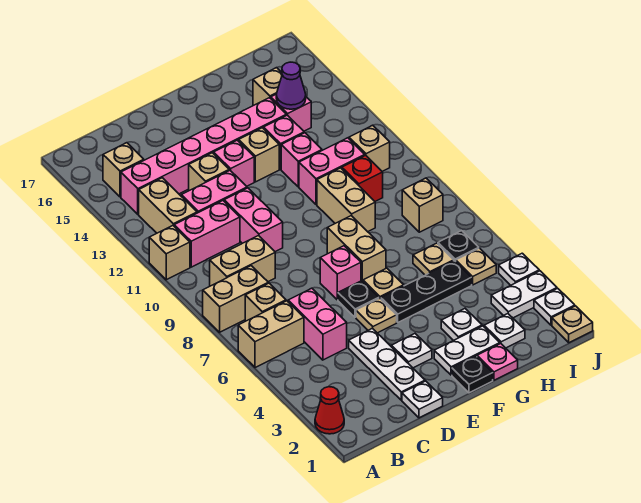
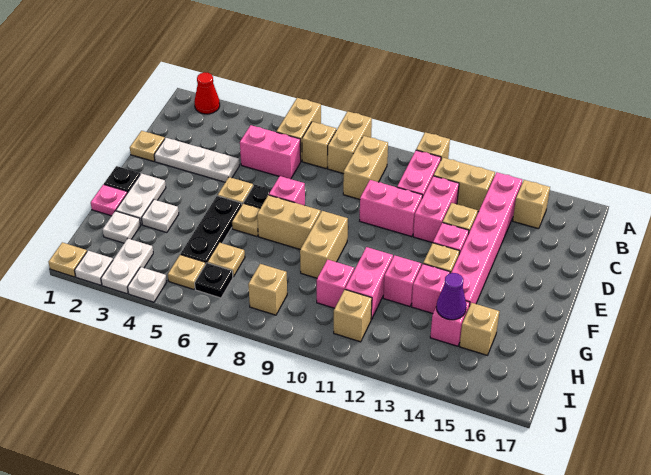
white 1x1 plate [402,381,443,418] -> tan 1x1 plate [130,131,165,161]
white 1x1 plate [391,334,432,368] -> none
tan 1x2 brick [317,168,375,232] -> tan 1x2 brick turned to [300,211,348,278]
red 1x1 brick [342,155,383,201] -> pink 1x1 brick [317,260,354,308]

